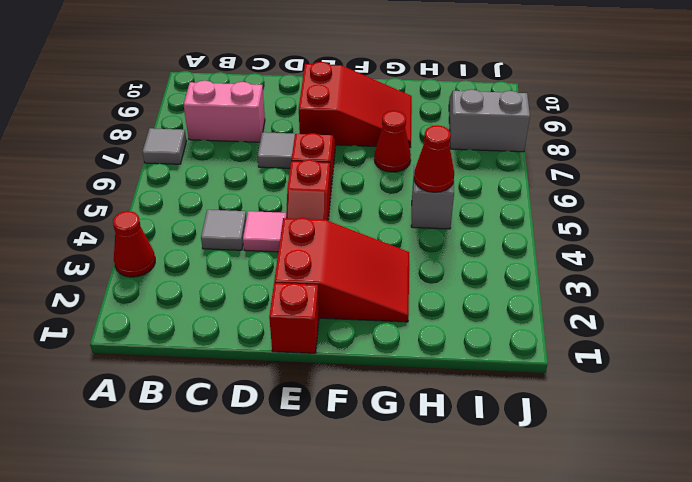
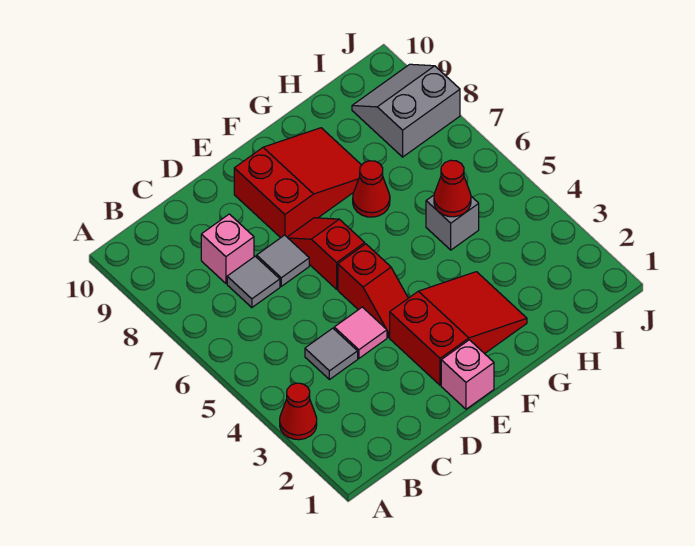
grey 1x1 tile [142,128,187,164] -> grey 1x1 tile moved to [227,256,280,308]
pink 1x2 brick [184,81,265,142] -> pink 1x1 brick [201,214,254,283]
red 1x1 brick [269,283,319,353] -> pink 1x1 brick [441,340,494,409]

